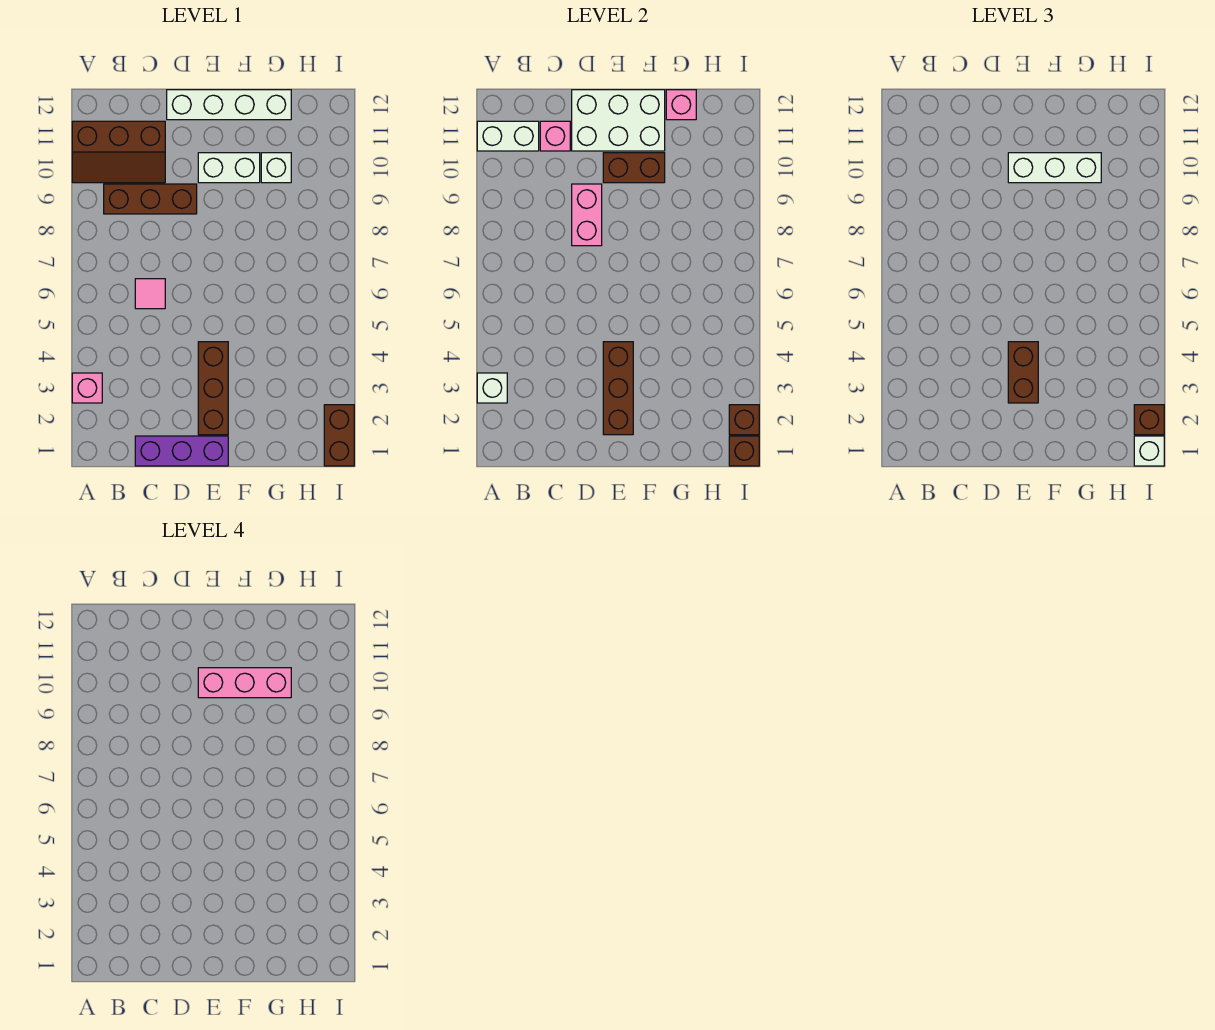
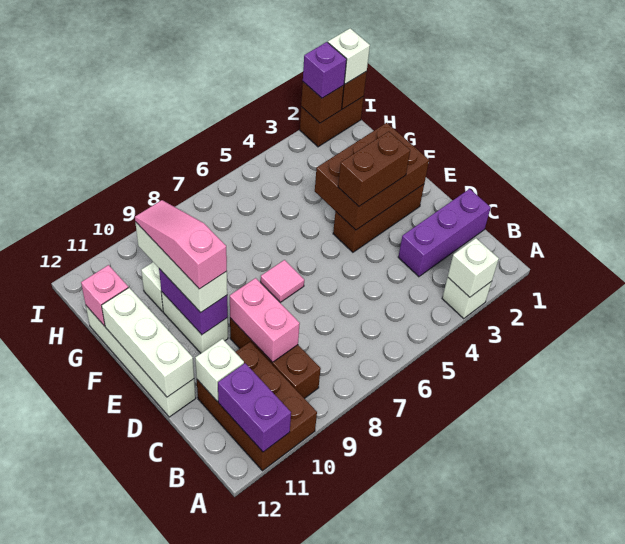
pink 1x1 brick [72,373,102,403] -> white 1x1 brick [442,278,492,319]
brown 2x3 slope [72,121,165,183] -> brown 2x3 brick [197,342,317,471]
white 1x2 brick [477,121,539,151] -> purple 1x2 brick [218,363,291,452]
purple 1x3 brick [135,436,228,466] -> purple 1x3 brick turned to [398,189,491,277]
pink 1x1 tile [135,279,165,309] -> pink 1x1 tile moved to [261,260,304,302]
pink 1x1 brick [540,121,570,151] -> white 1x1 brick [195,339,244,402]
pink 1x2 brick [572,184,602,246] -> pink 1x2 brick turned to [230,278,300,362]
white 2x3 brick [572,90,665,151] -> white 1x3 brick [102,288,194,397]
brown 1x3 brick [603,342,633,435] -> brown 2x3 brick [315,123,429,230]
brown 1x2 brick [603,153,665,183] -> purple 1x2 brick [159,269,228,335]
pink 1x3 brick [198,668,291,698] -> pink 1x3 slope [135,200,227,289]
brown 1x1 brick [1134,405,1164,435] -> purple 1x1 brick [303,42,347,98]

